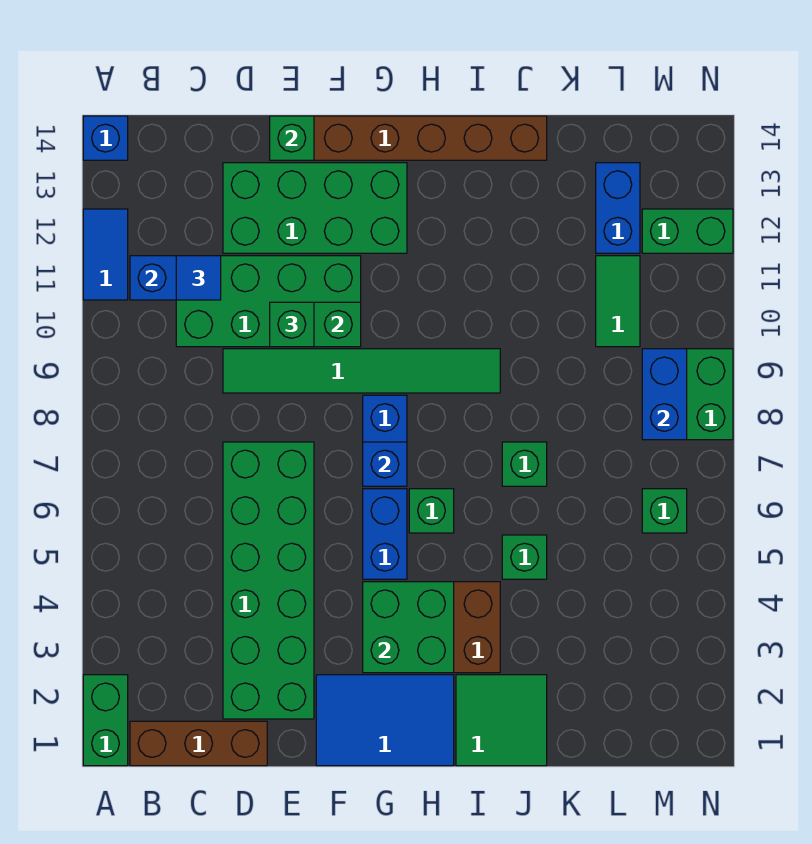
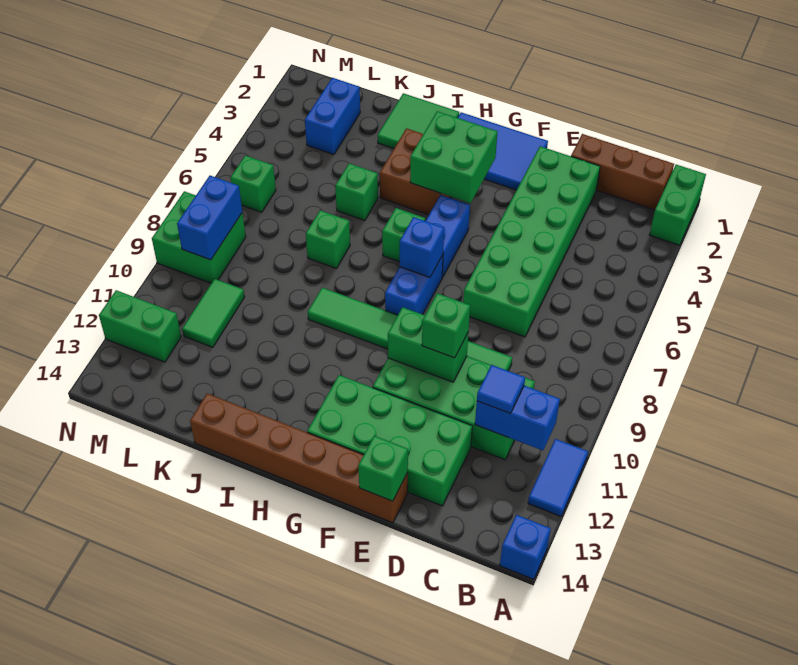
blue 1x2 brick [596,163,640,253] -> blue 1x2 brick moved to [305,78,360,155]

